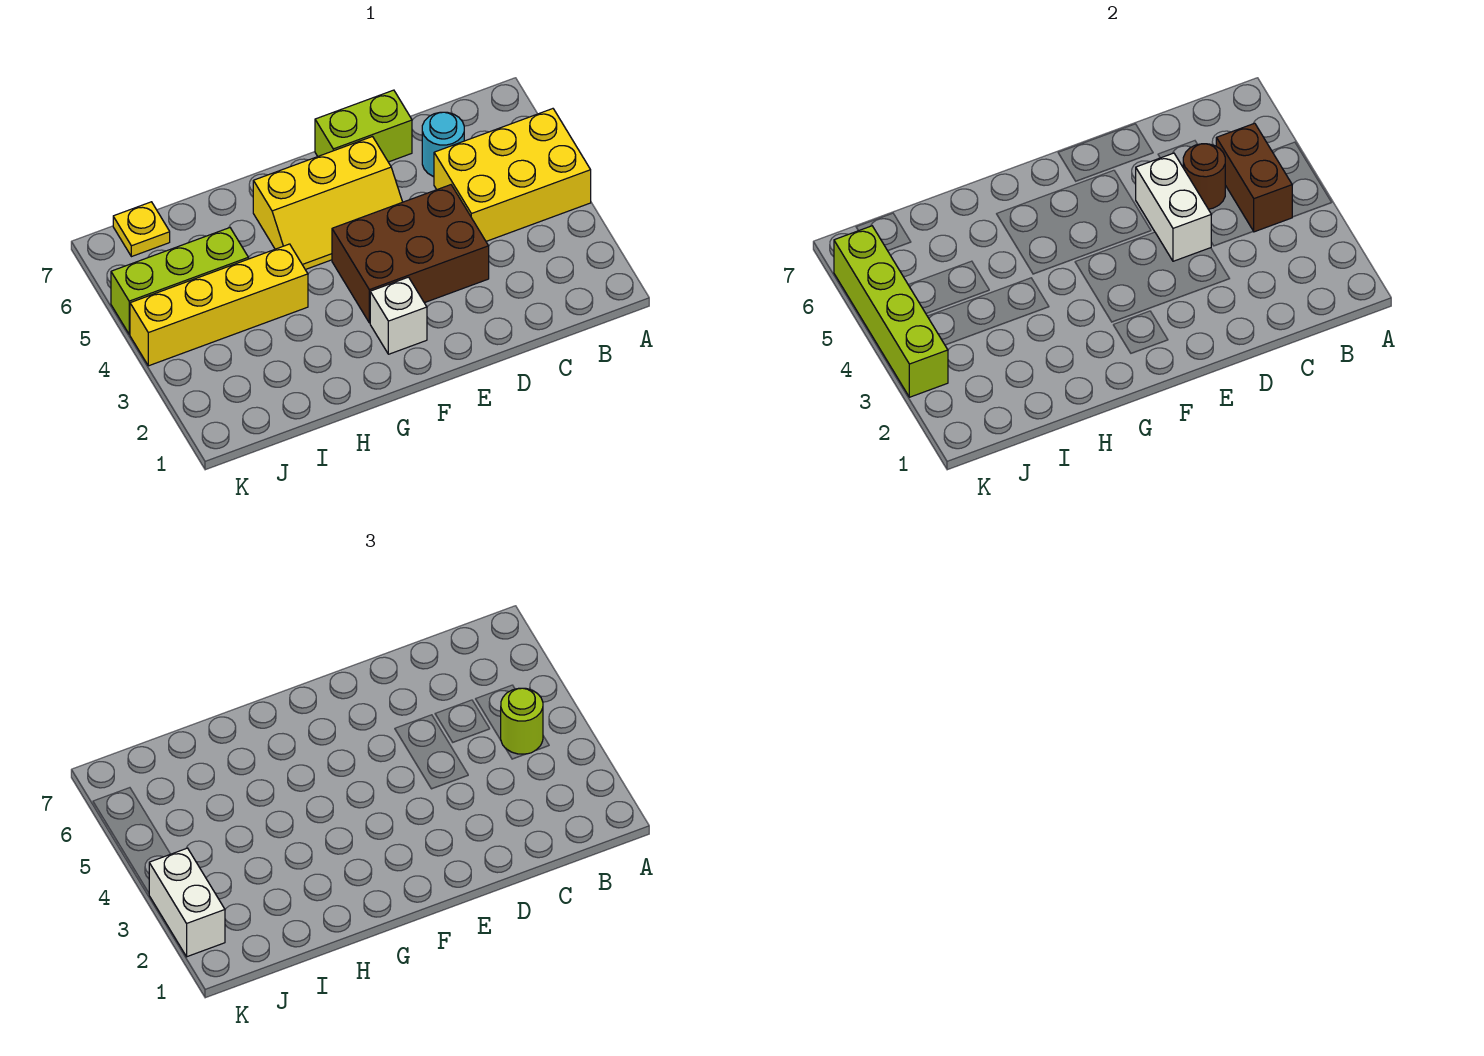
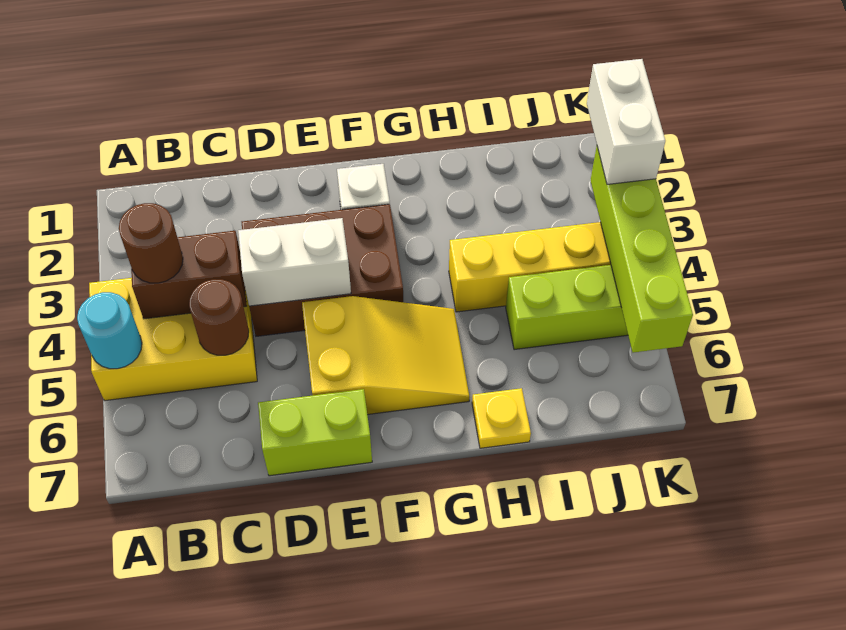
brown 1x2 brick [1216,123,1292,232] -> brown 1x2 brick turned to [131,231,246,319]
lime 1x1 round brick [501,688,543,754] -> brown 1x1 round brick [119,203,183,283]
cyan 1x1 round brick [422,112,464,177] -> cyan 1x1 round brick moved to [77,292,142,369]
white 1x2 brick [1136,153,1211,261] -> white 1x2 brick turned to [238,218,351,306]
yellow 2x3 slope [253,137,402,270] -> yellow 2x3 slope turned to [302,296,469,415]
yellow 1x1 plate [113,202,170,257] -> yellow 1x1 plate moved to [472,388,531,448]

